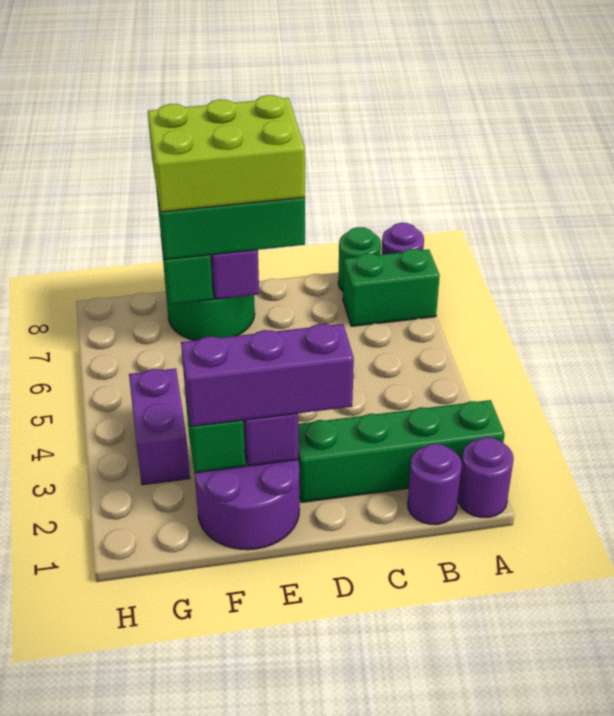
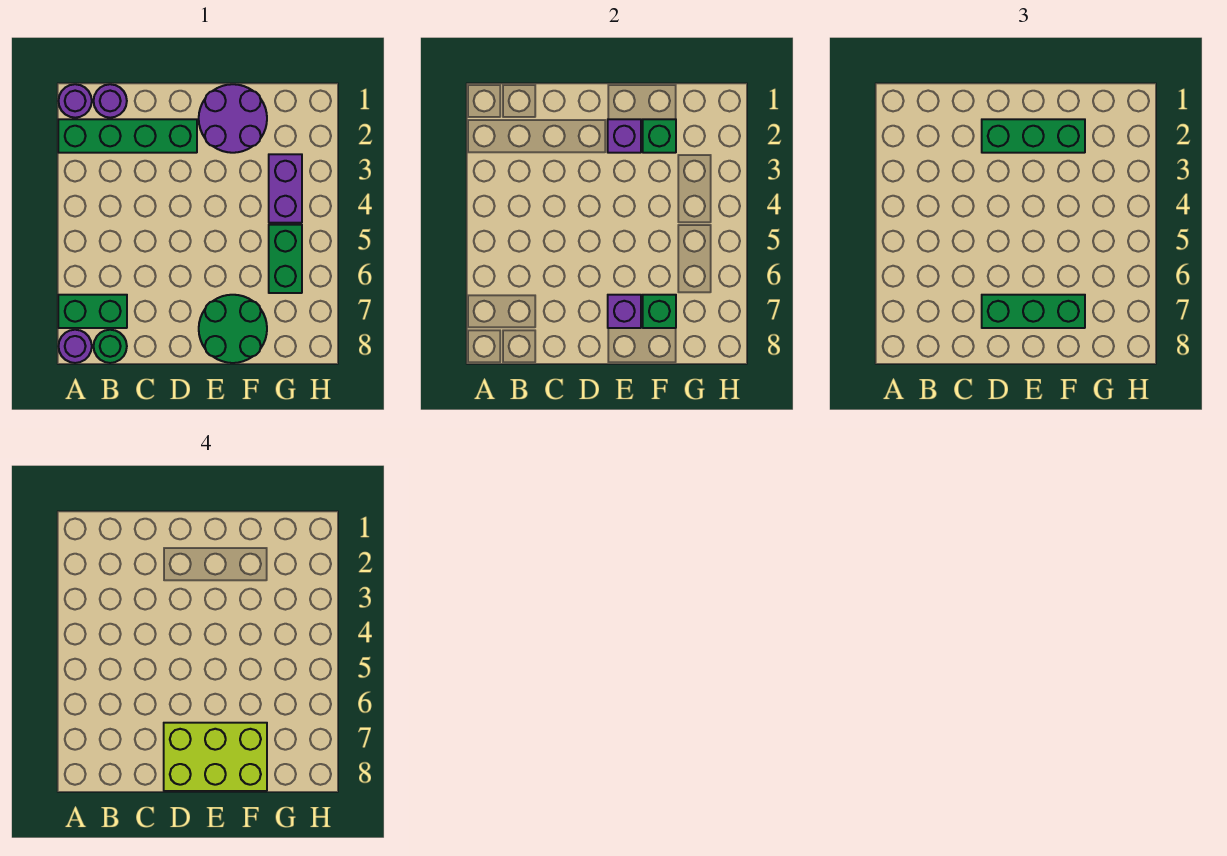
purple 1x3 brick [181,324,354,426] -> green 1x3 brick [982,119,1085,153]
none -> green 1x2 brick [269,225,302,293]

